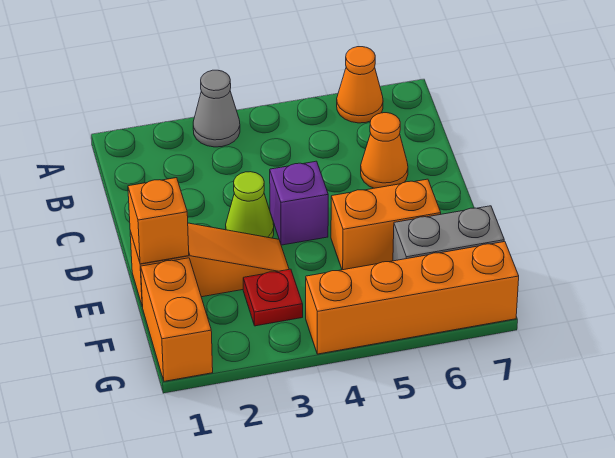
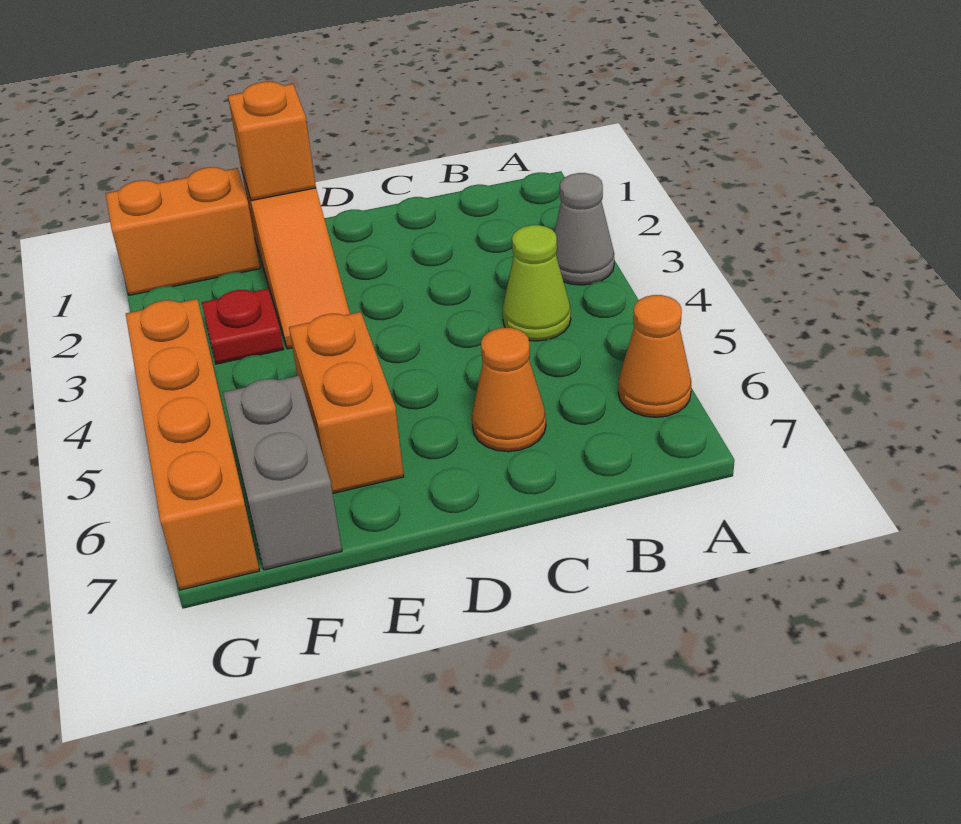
lime 1x1 cone [226,172,274,238] -> lime 1x1 cone moved to [503,225,571,341]
purple 1x1 brick [270,161,328,245] -> none

